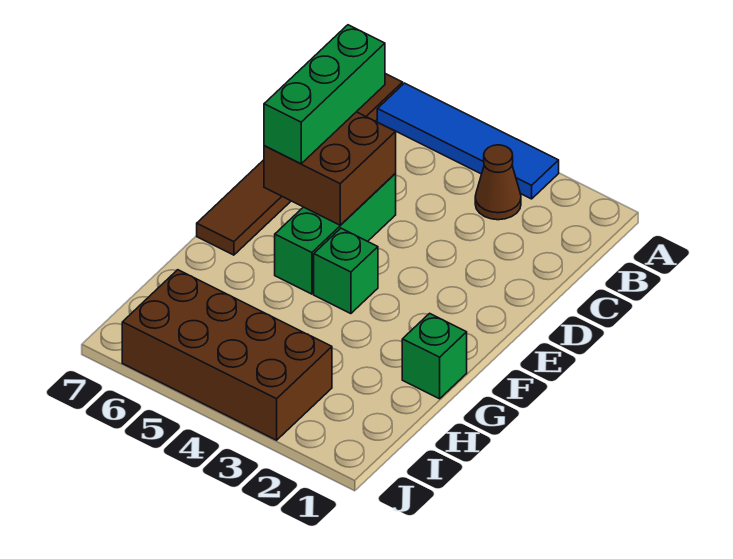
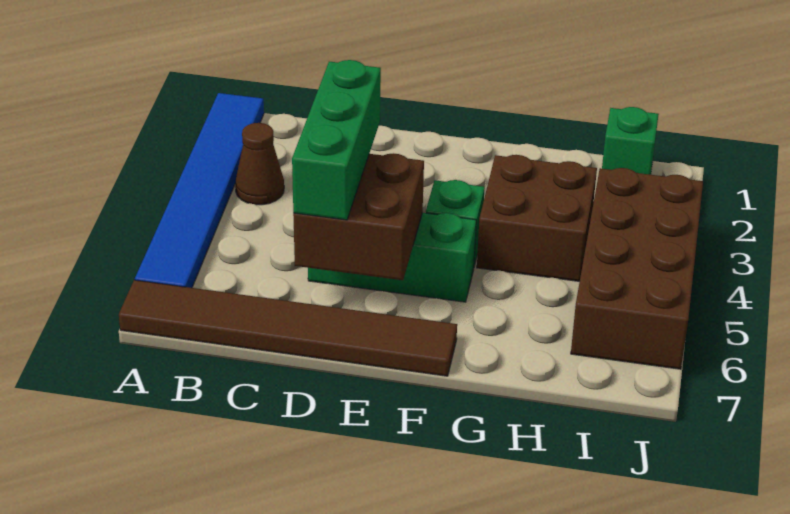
blue 1x4 tile [377,83,559,199] -> blue 1x6 tile [135,93,264,288]
green 1x3 brick [264,25,385,164] -> green 1x3 brick turned to [292,60,381,220]
green 1x1 brick [402,313,467,399] -> green 1x1 brick moved to [602,107,659,175]
none -> brown 2x2 brick [477,155,597,281]

